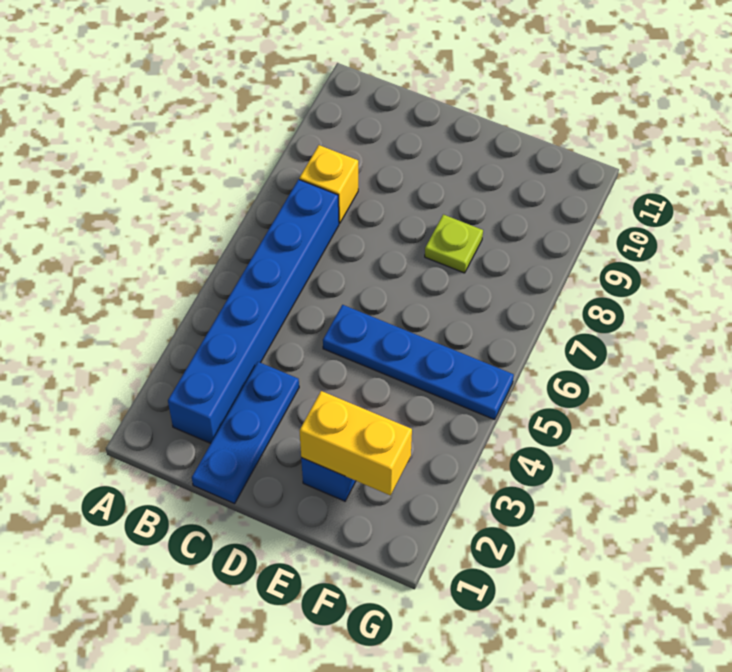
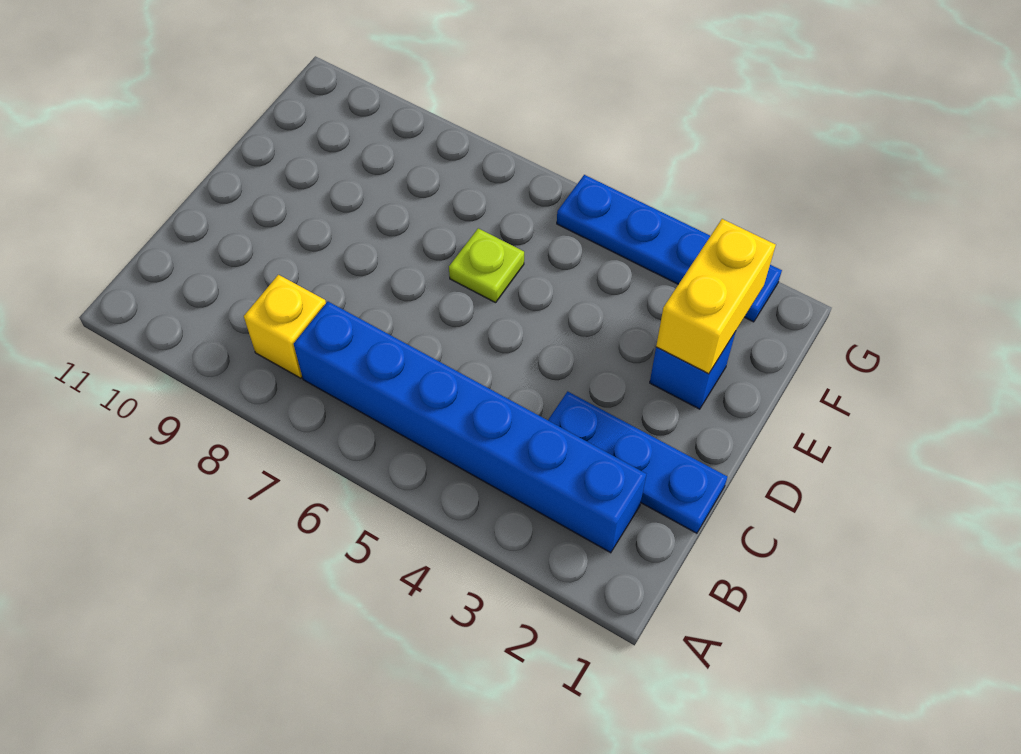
blue 1x4 plate [323,305,514,420] -> blue 1x4 plate turned to [557,175,782,322]
lime 1x1 plate [425,214,483,273] -> lime 1x1 plate moved to [449,228,524,303]

